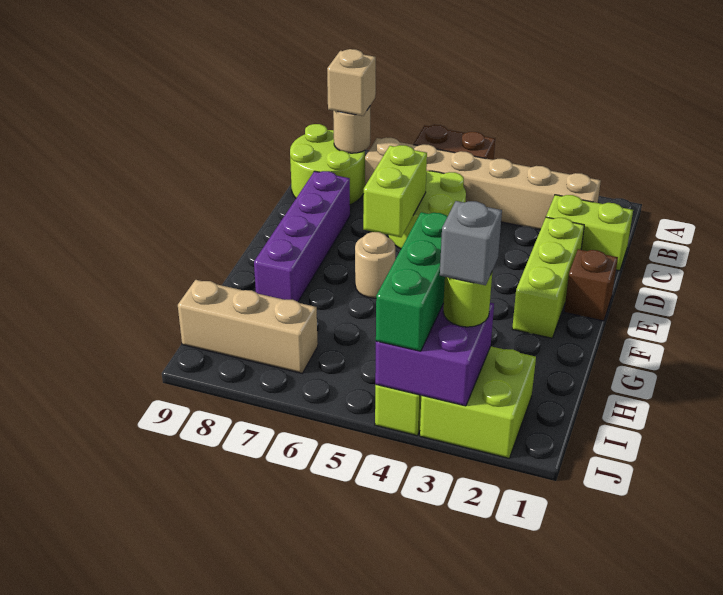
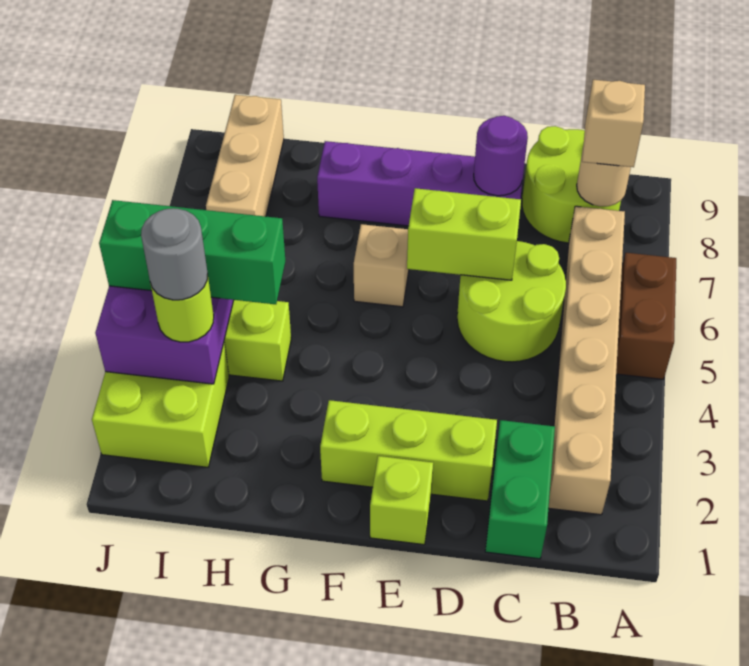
lime 1x2 brick [546,195,633,271] -> green 1x2 brick [485,420,555,559]
none -> purple 1x1 round brick [474,116,528,196]
brown 1x1 brick [564,249,618,321] -> lime 1x1 brick [370,456,433,545]
tan 1x1 round brick [355,232,395,298] -> tan 1x1 brick [354,224,409,307]
grey 1x1 brick [440,201,502,285] -> grey 1x1 round brick [141,208,208,300]

